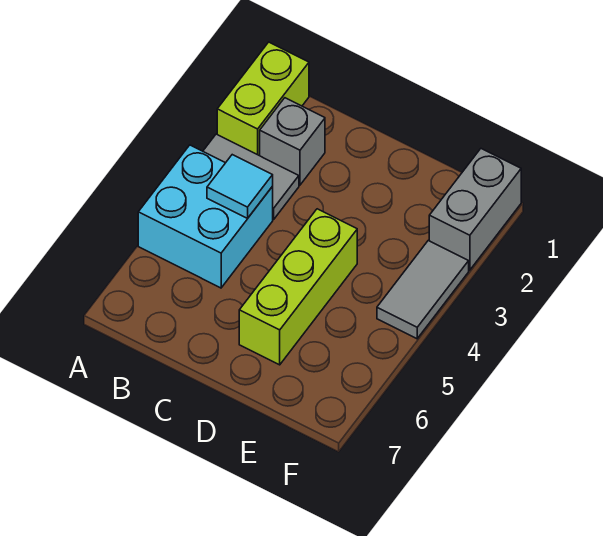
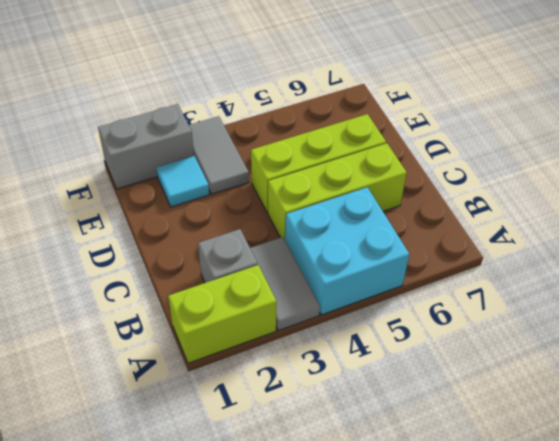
cyan 1x1 tile [207,155,273,218] -> cyan 1x1 tile moved to [156,156,209,207]
none -> lime 1x3 brick [268,143,407,239]
grey 1x2 tile [377,240,469,339] -> grey 1x2 tile turned to [189,116,249,194]

